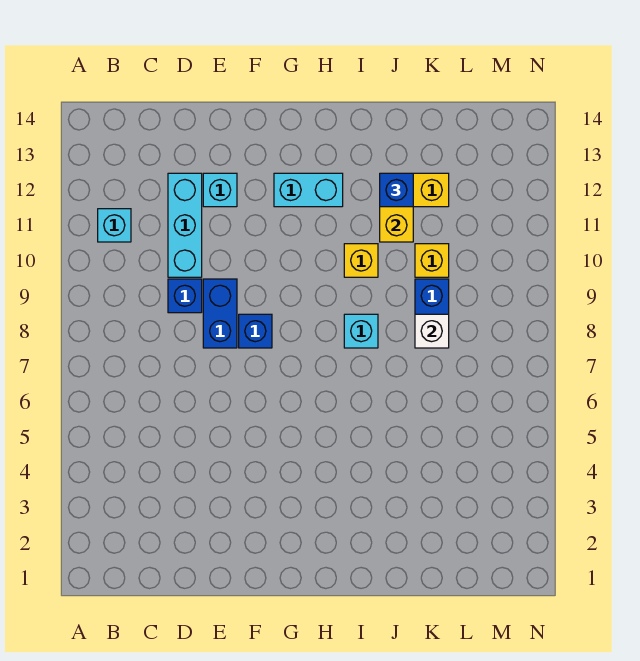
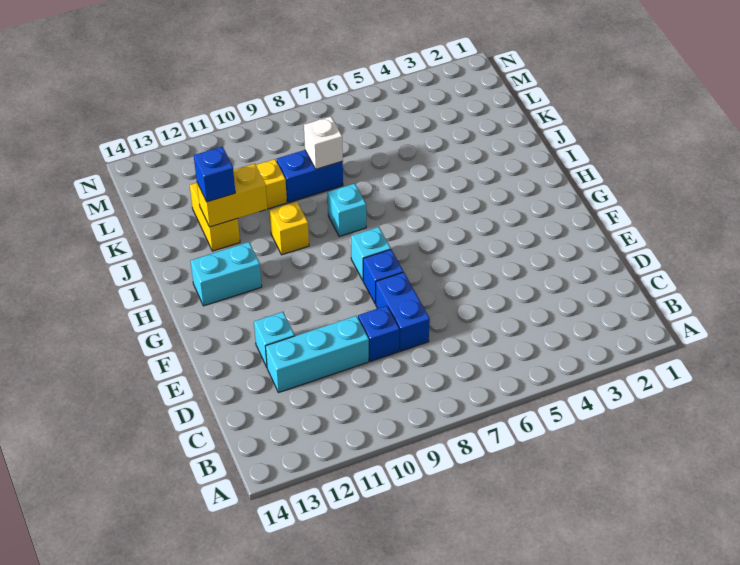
cyan 1x1 brick [98,209,131,242] -> cyan 1x1 brick moved to [351,227,391,280]
blue 1x2 brick [203,279,237,348] -> blue 1x2 brick turned to [376,272,430,351]
cyan 1x2 brick [274,173,343,207] -> cyan 1x2 brick turned to [190,242,262,306]

